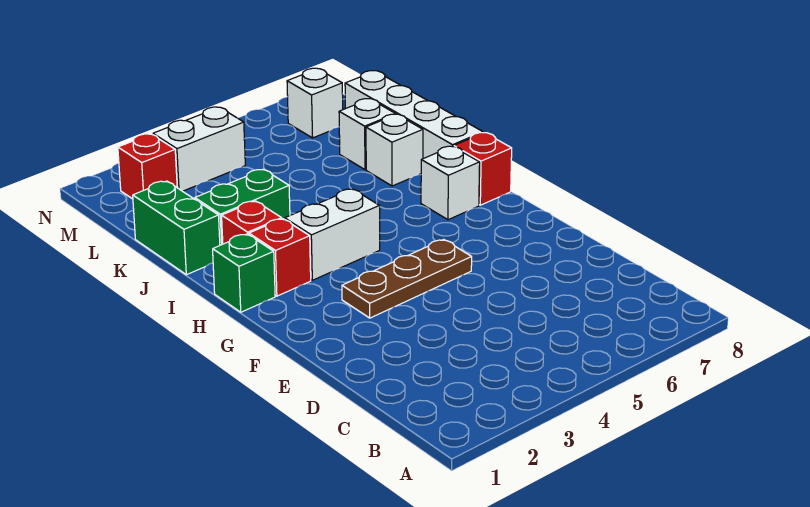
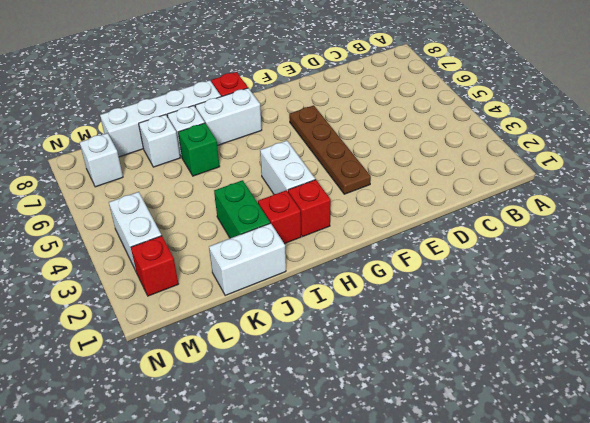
brown 1x3 plate [342,239,472,318] -> brown 1x4 plate [289,105,371,194]
green 1x1 brick [213,234,275,312] -> green 1x1 brick moved to [178,123,220,176]
white 1x1 brick [421,146,480,220] -> white 1x2 brick [195,88,262,146]
green 1x2 brick [133,181,220,275] -> white 1x2 brick [209,223,286,295]

